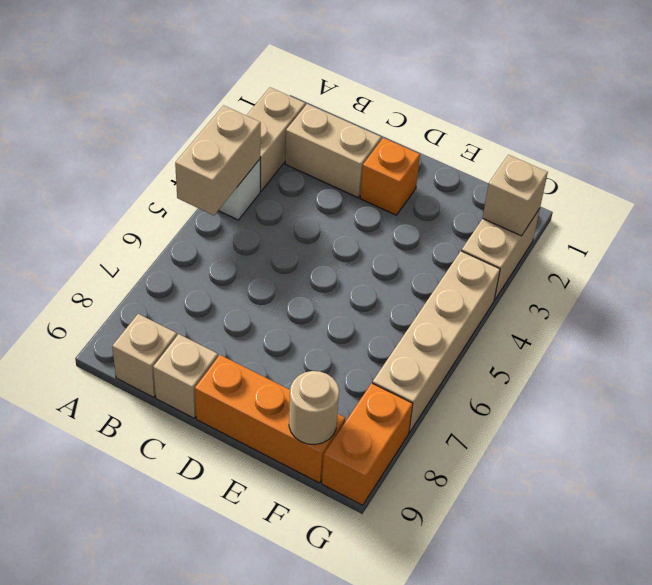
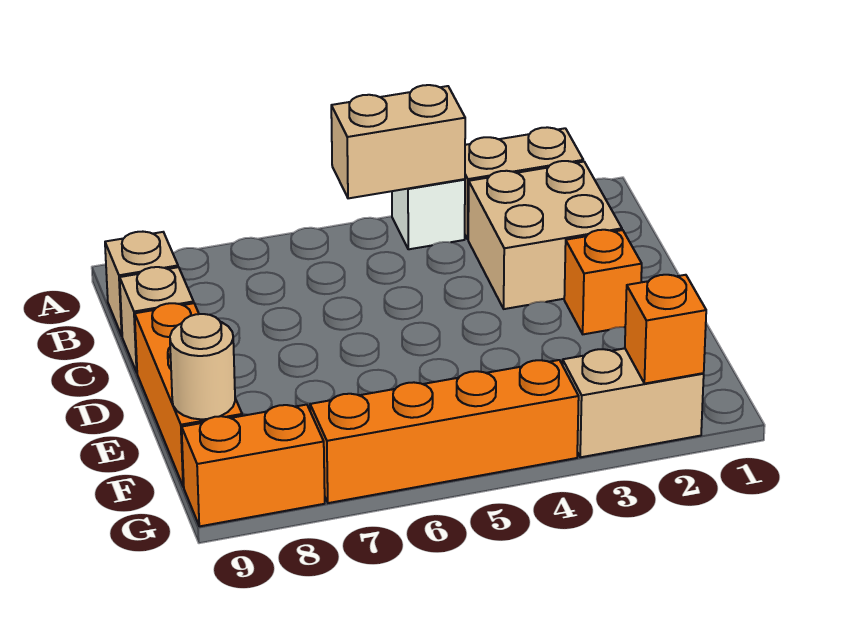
tan 1x2 brick [285,104,381,198] -> tan 2x2 brick [468,161,622,309]
tan 1x1 brick [483,155,548,236] -> orange 1x1 brick [625,275,706,384]
tan 1x4 brick [373,251,500,433] -> orange 1x4 brick [310,360,579,503]

